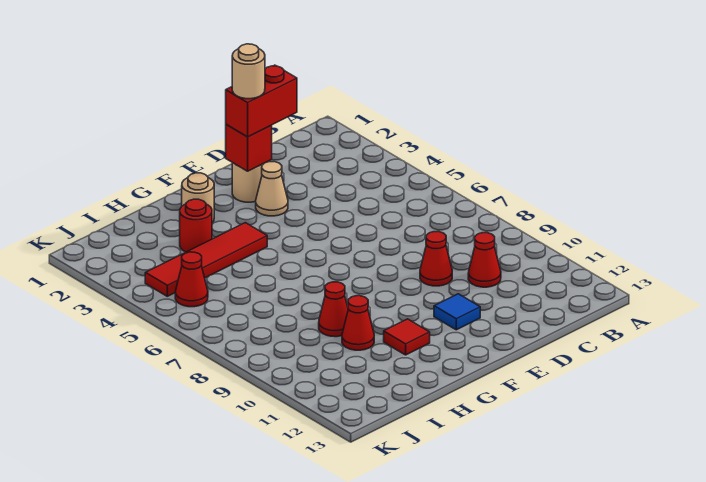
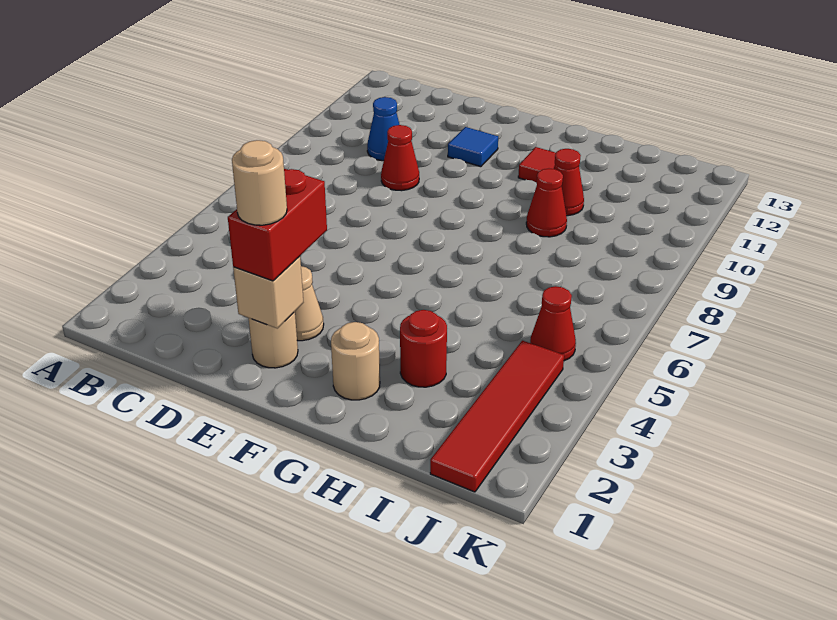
red 1x1 cone [468,233,501,287] -> blue 1x1 cone [367,97,400,161]
red 1x2 brick [226,65,297,137] -> red 1x2 brick turned to [228,169,327,281]
red 1x1 brick [226,125,272,171] -> tan 1x1 brick [233,256,303,328]
red 1x4 tile [145,223,267,296] -> red 1x4 tile turned to [430,341,564,492]

